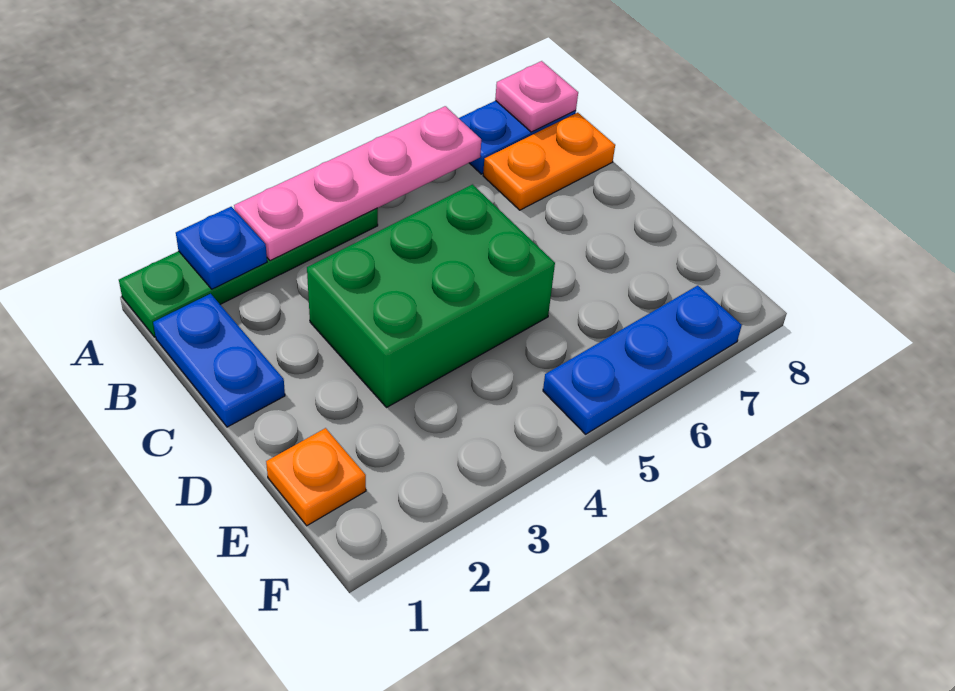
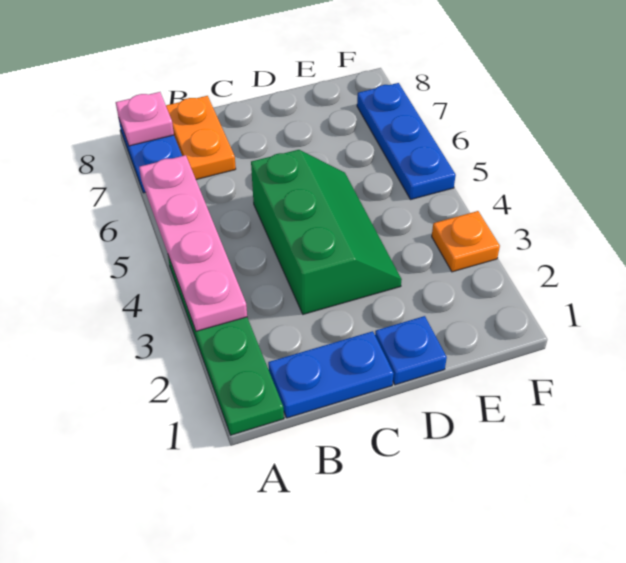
blue 1x1 plate [176,207,267,289] -> blue 1x1 plate moved to [375,316,447,385]
green 2x3 brick [307,184,555,407] -> green 2x3 slope [251,150,402,314]
orange 1x1 plate [266,428,366,526] -> orange 1x1 plate moved to [432,211,500,272]

